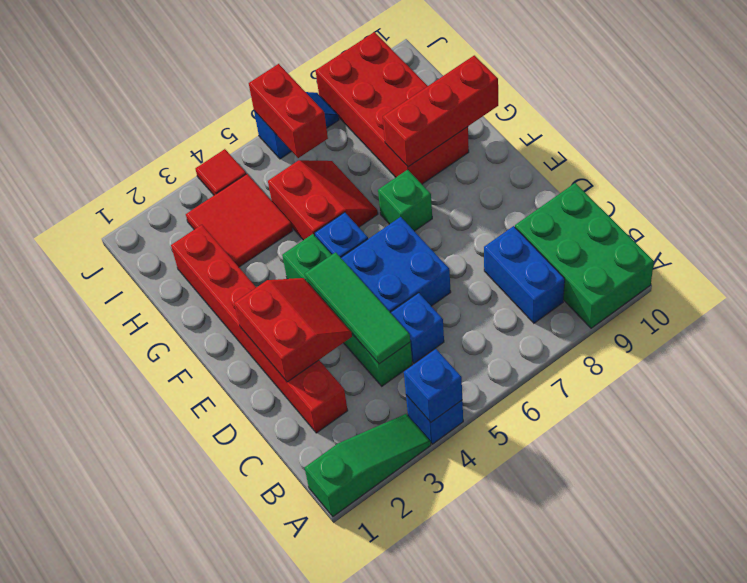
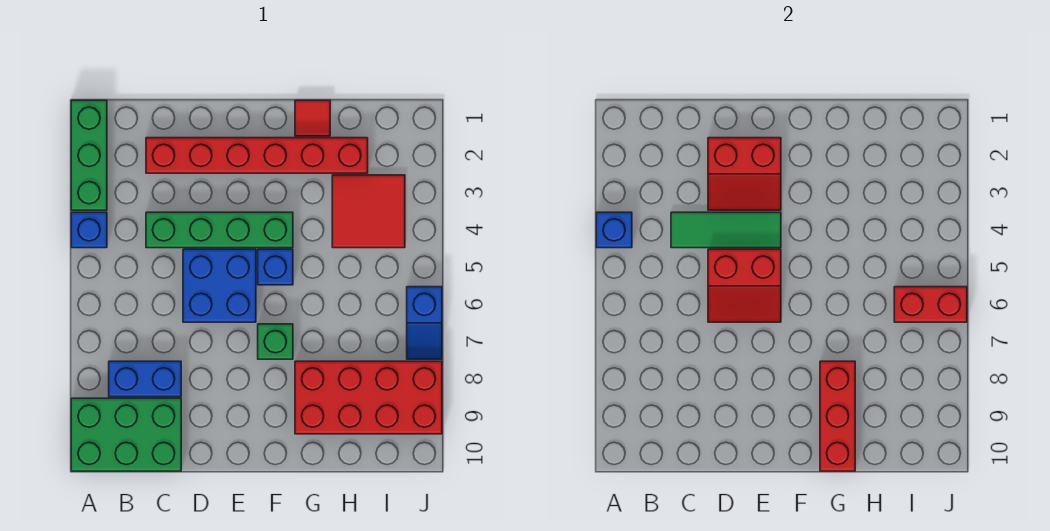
green 1x3 slope [305,414,431,517] -> green 1x3 brick [71,100,107,210]
blue 1x1 brick [390,293,444,363] -> none
red 2x2 slope [268,160,378,240] -> red 2x2 slope moved to [708,249,781,322]
red 1x1 tile [195,149,246,195] -> red 1x1 tile moved to [295,100,330,136]

